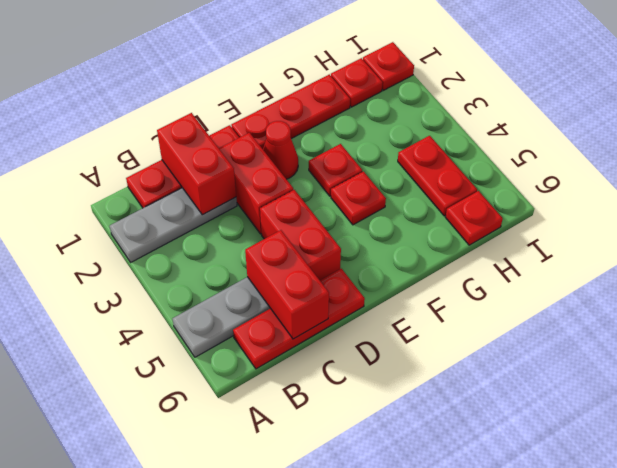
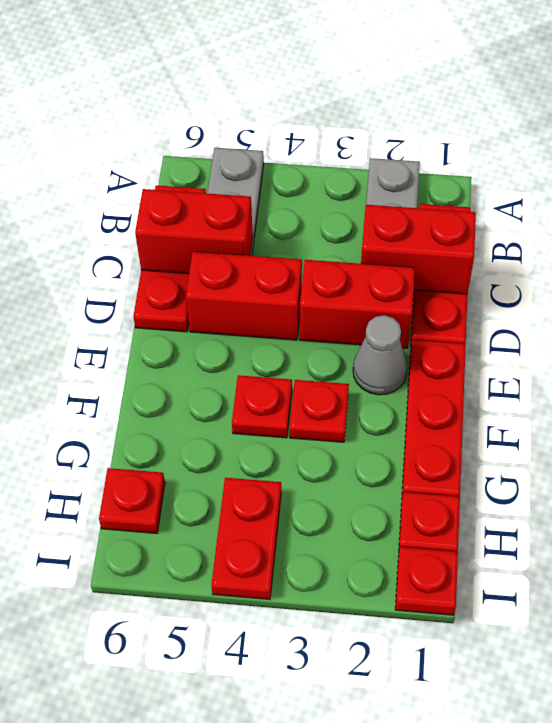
red 1x1 cone [263,121,298,179] -> grey 1x1 cone [353,315,407,395]
red 1x2 plate [398,136,477,216] -> red 1x2 plate turned to [211,478,281,599]

